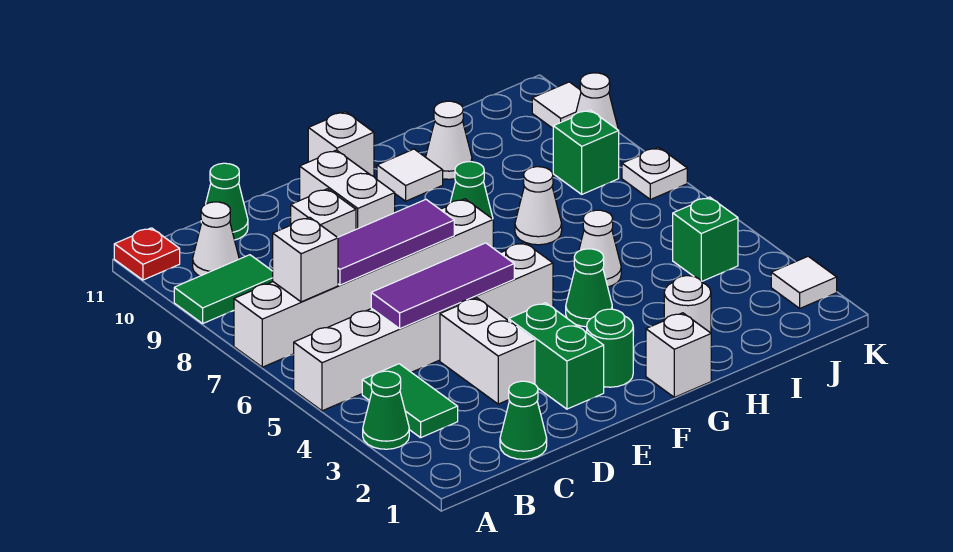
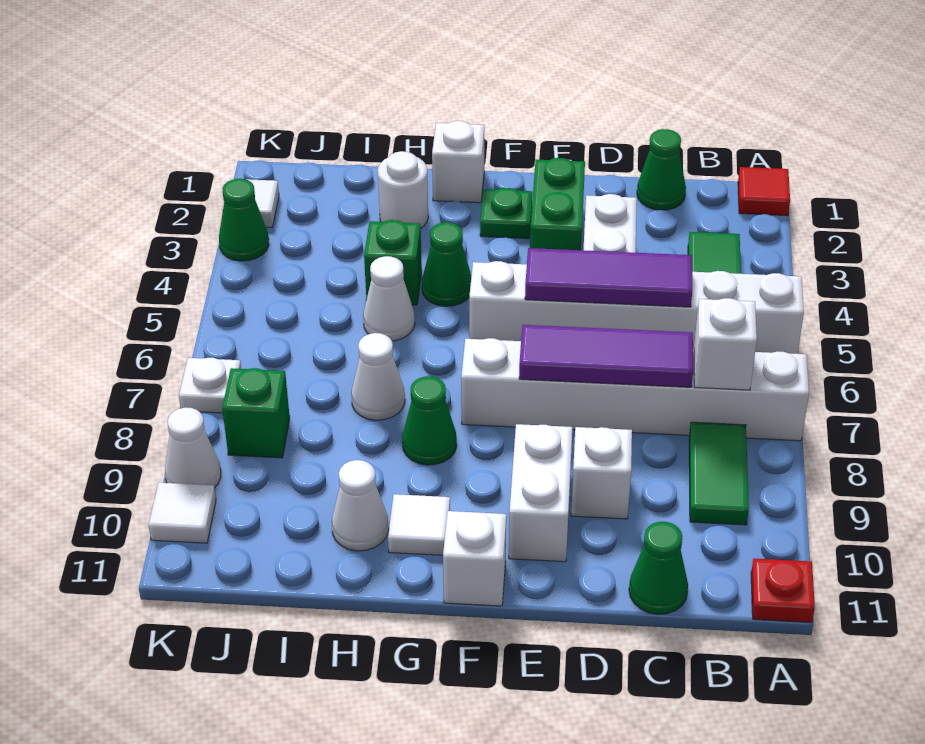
none -> red 1x1 tile [738,167,790,216]
green 1x1 cone [363,371,409,449] -> green 1x1 cone moved to [219,179,269,261]
green 1x2 tile [174,255,273,323] -> green 1x2 tile turned to [689,422,749,525]
white 1x1 cone [193,202,239,276] -> none
green 1x1 round brick [587,309,633,387] -> green 1x1 plate [480,188,532,239]
green 1x1 brick [673,197,738,281] -> green 1x1 brick moved to [364,220,422,305]

